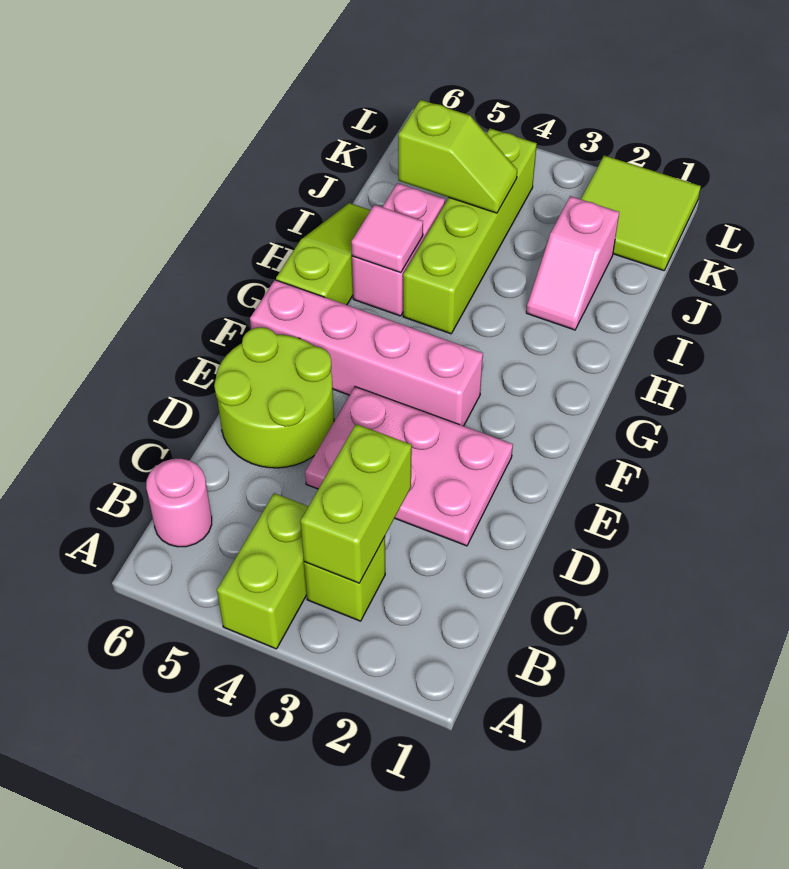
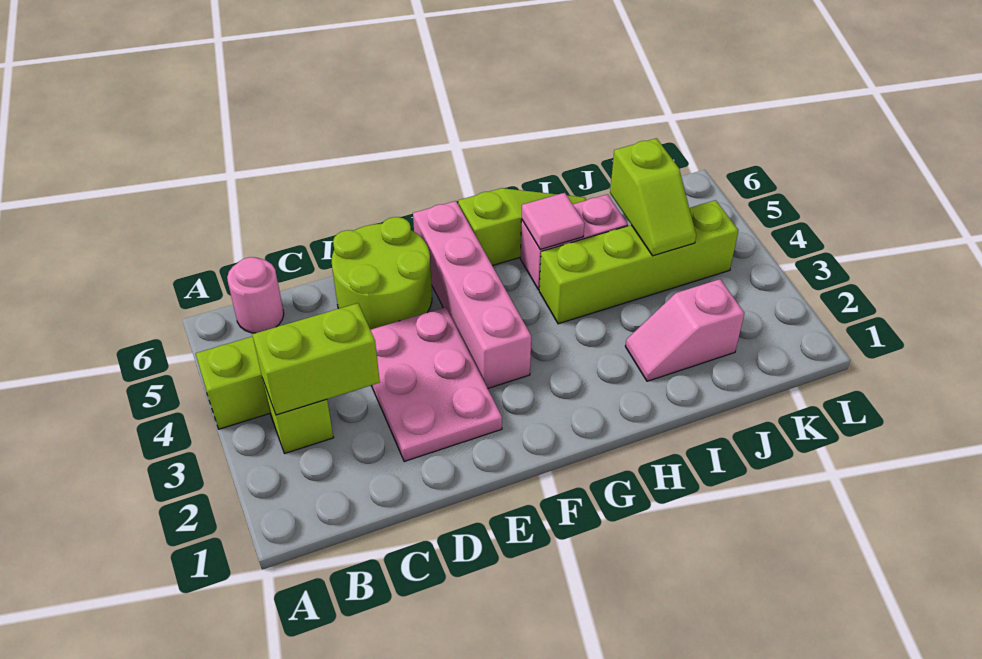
lime 2x2 tile [581,155,701,271] -> none

